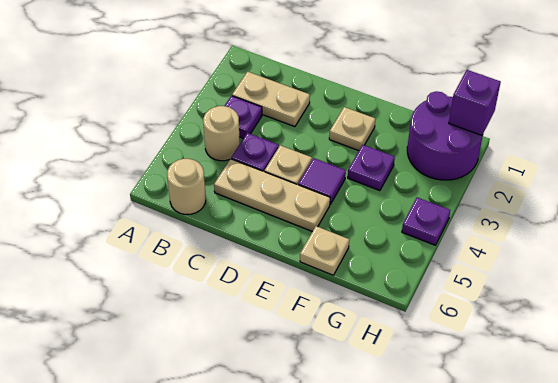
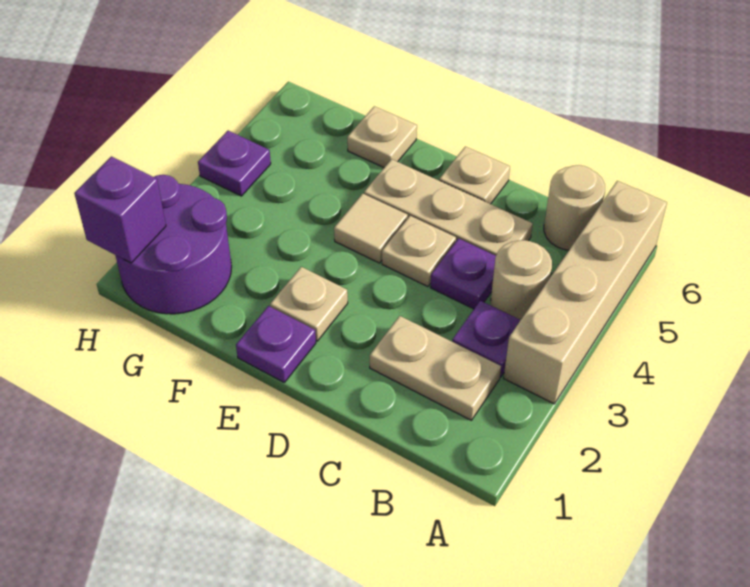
none -> tan 1x4 brick [504,181,667,404]
none -> tan 1x1 plate [439,147,510,204]
purple 1x1 tile [298,158,346,204] -> tan 1x1 tile [334,194,408,263]
purple 1x1 plate [348,145,395,191] -> purple 1x1 plate moved to [236,306,316,382]

